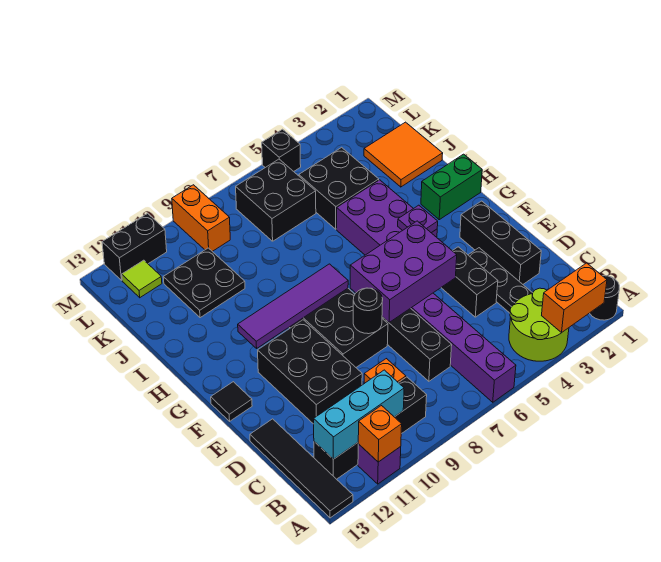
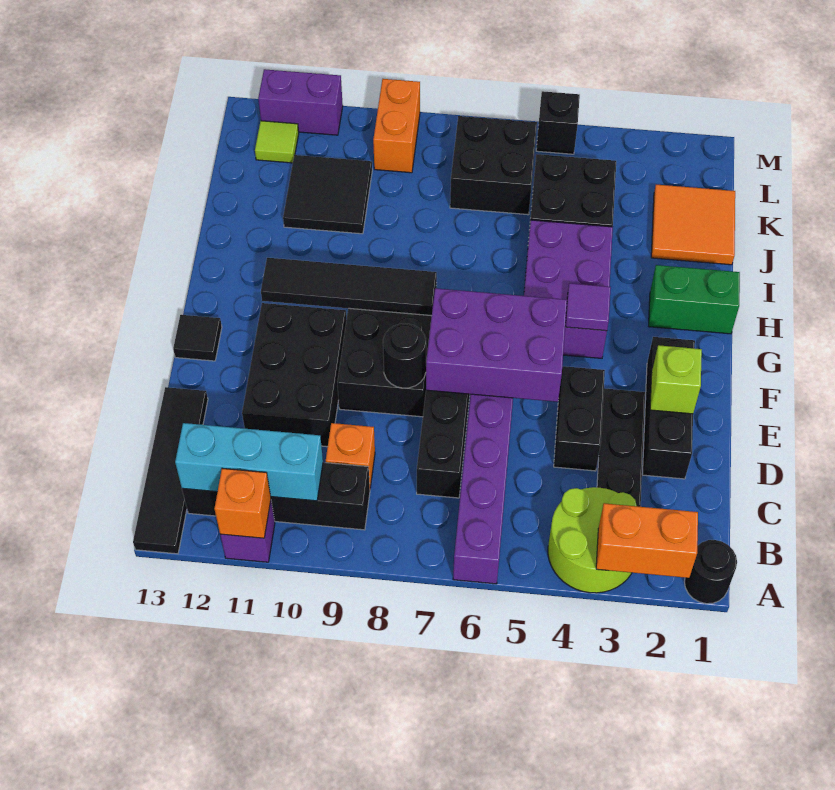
none -> lime 1x1 brick [650,345,702,414]
purple 1x1 plate [398,205,438,233] -> purple 1x1 tile [565,283,611,331]
purple 1x4 tile [238,264,348,348] -> black 1x4 tile [261,258,437,316]
black 2x2 plate [163,248,245,318] -> black 2x2 tile [283,155,372,234]
black 1x2 brick [102,213,167,280] -> purple 1x2 brick [258,69,343,135]

